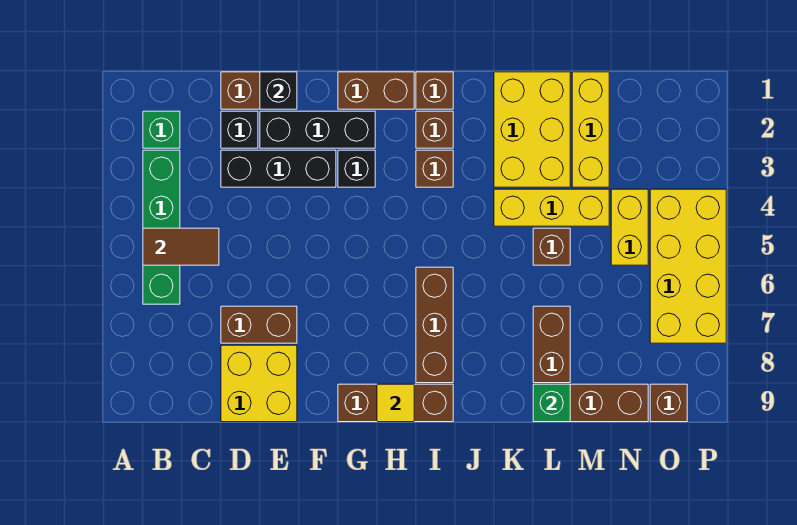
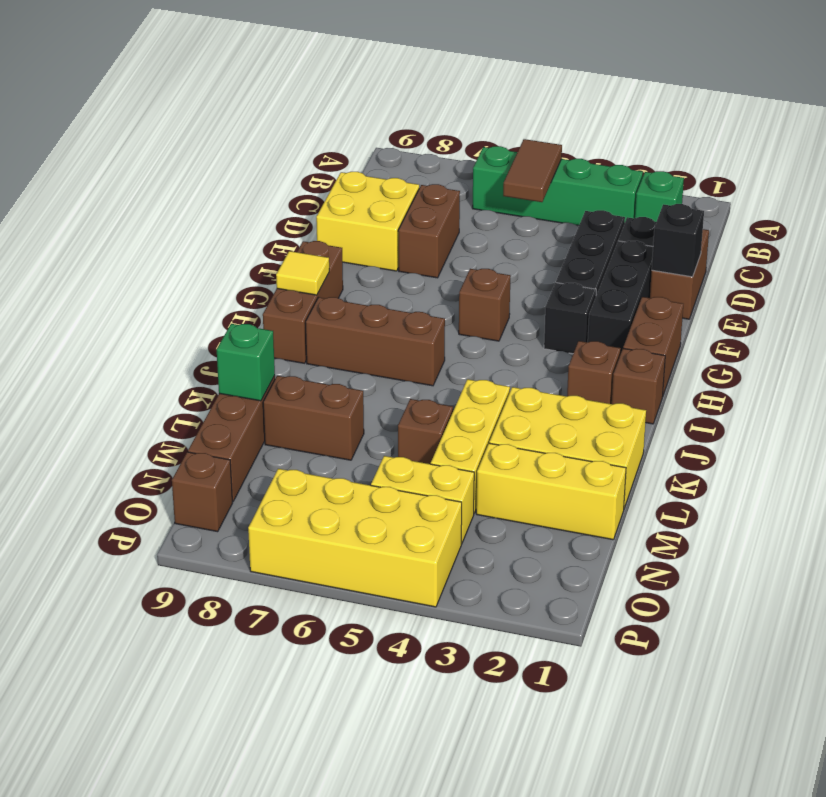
brown 1x1 brick [416,150,453,187] -> brown 1x1 brick moved to [459,269,511,341]

